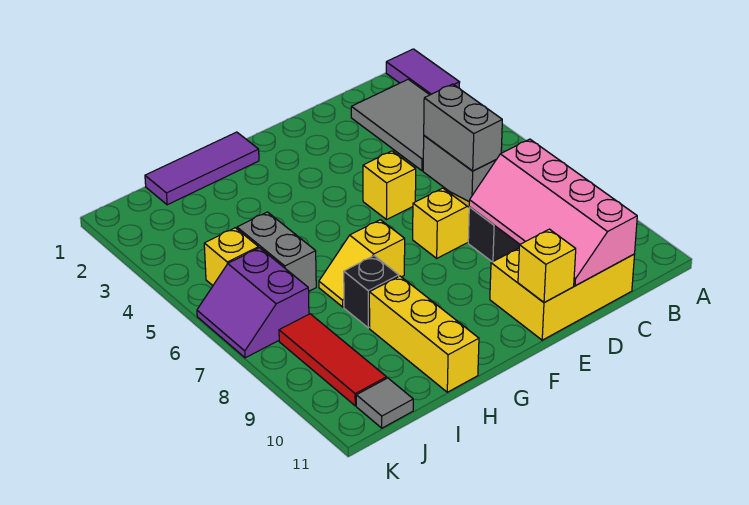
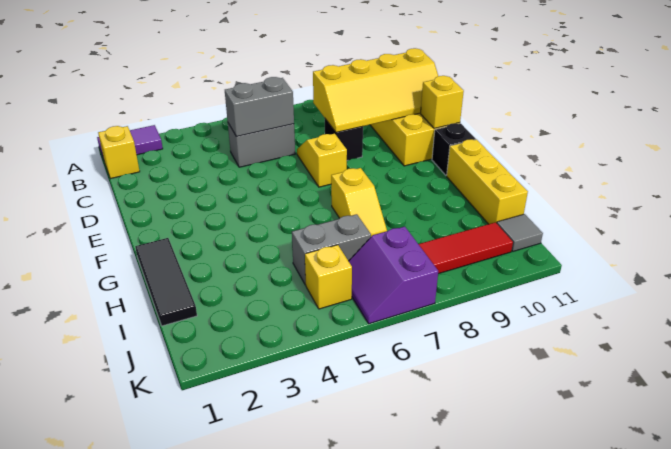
grey 2x3 tile [351,79,429,171] -> none
pink 2x4 slope [469,139,637,286] -> yellow 2x4 slope [313,48,438,132]
yellow 1x1 brick [363,151,416,220] -> yellow 1x1 brick moved to [98,126,140,179]
purple 1x3 tile [145,132,259,205] -> black 1x3 tile [135,238,197,326]
black 1x1 brick [344,256,399,328] -> black 1x1 brick moved to [432,123,476,176]
yellow 1x3 brick [369,276,479,392] -> yellow 1x3 brick turned to [447,139,528,224]
purple 2x2 slope [197,248,309,358] -> purple 2x2 slope turned to [349,226,438,324]

